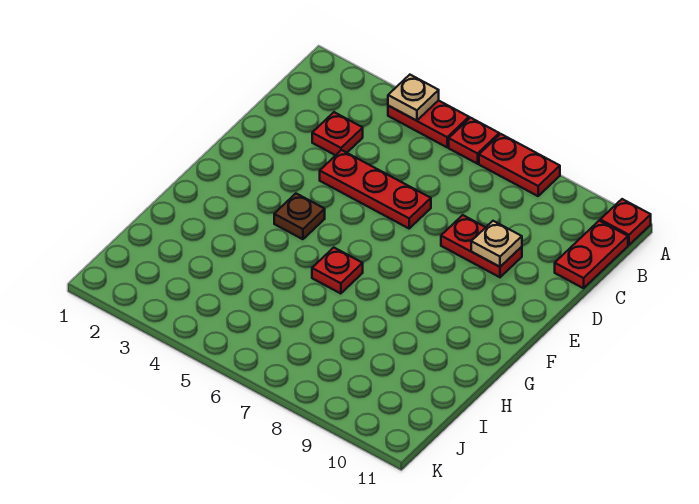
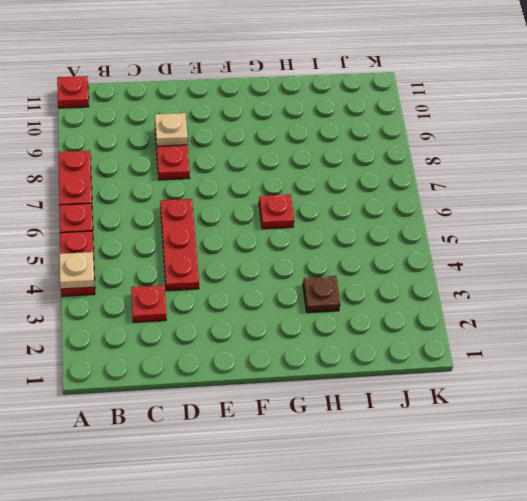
red 1x2 plate [555,221,628,288] -> none
brown 1x1 plate [274,194,325,239] -> brown 1x1 plate moved to [303,276,340,313]

